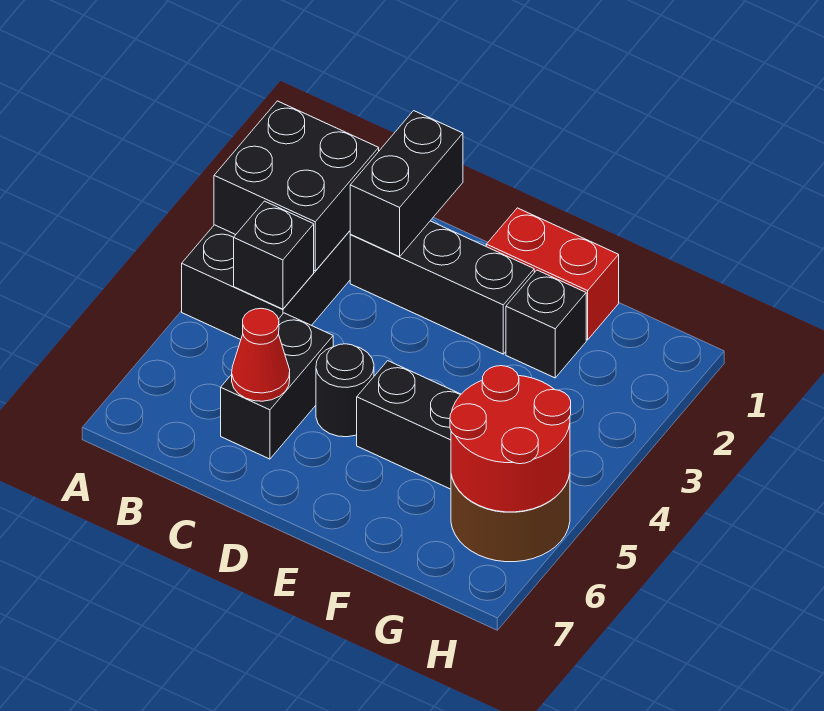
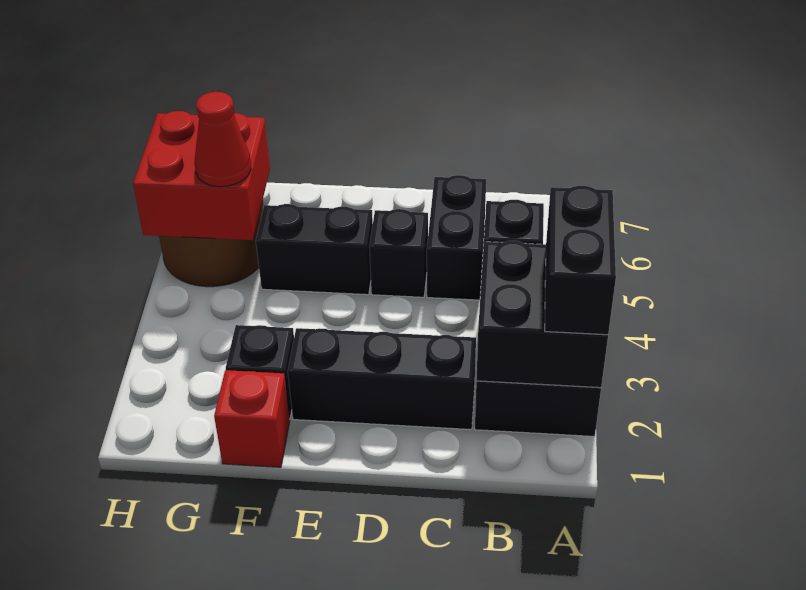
black 1x2 brick [350,111,463,257] -> black 1x2 brick moved to [545,186,616,335]
red 1x1 cone [232,308,290,401] -> red 1x1 cone moved to [195,92,251,187]
black 1x1 round brick [316,344,374,437] -> black 1x1 brick [369,209,428,297]
red 1x2 brick [486,208,619,340] -> red 1x1 brick [214,370,290,467]
red 2x2 round brick [450,366,571,512] -> red 2x2 brick [133,111,270,240]

